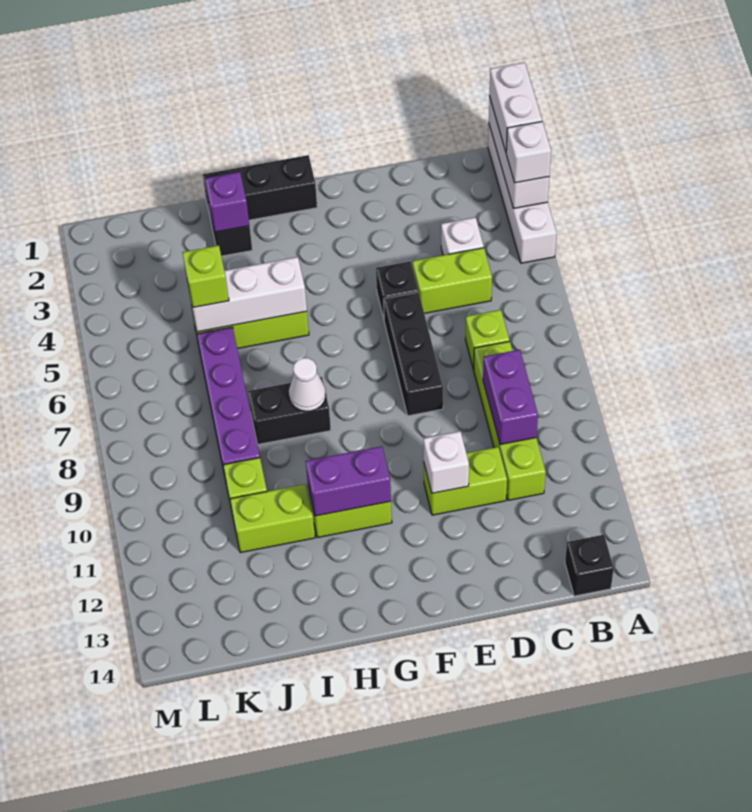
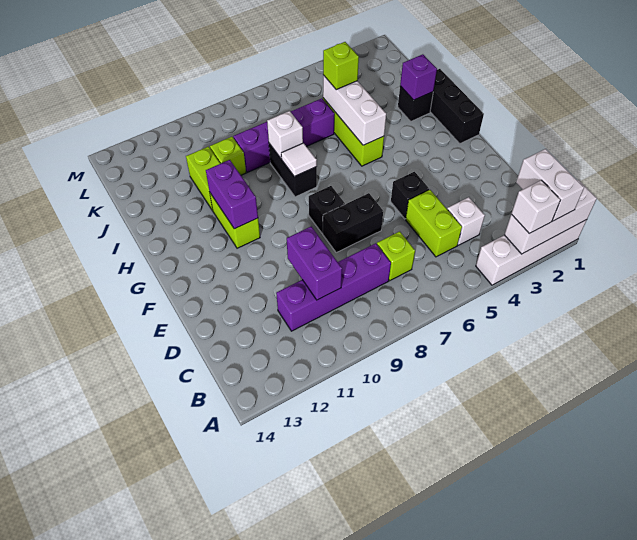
white 1x2 brick [489,62,542,152] -> white 1x2 brick turned to [516,149,584,221]
black 1x1 brick [565,535,614,596] -> black 1x1 brick moved to [309,186,345,233]
lime 1x4 brick [474,341,546,500] -> purple 1x4 brick [276,243,391,331]
purple 1x2 brick [483,350,538,445] -> purple 1x2 brick turned to [287,227,342,300]
lime 1x2 brick [424,447,507,515] -> none
black 1x3 brick [384,292,443,416] -> black 1x2 brick [323,193,383,252]
white 1x1 brick [423,431,469,493] -> white 1x1 brick moved to [267,111,303,159]
white 1x1 cone [289,358,326,412] -> white 1x1 tile [281,143,317,176]

